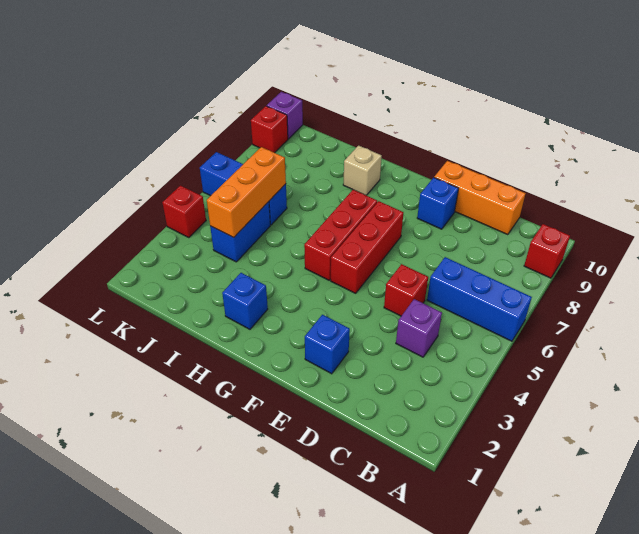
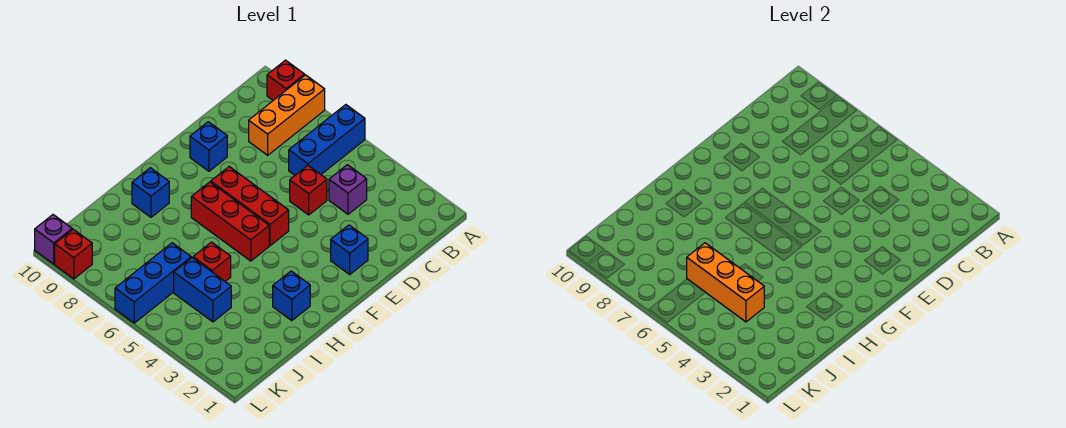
orange 1x3 brick [434,161,526,235] -> orange 1x3 brick moved to [249,75,325,155]
tan 1x1 brick [343,146,382,195] -> blue 1x1 brick [132,168,169,217]
red 1x1 brick [162,186,206,238] -> red 1x1 brick moved to [193,242,231,282]

